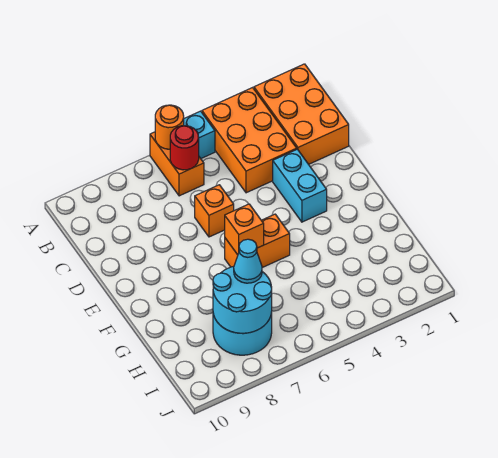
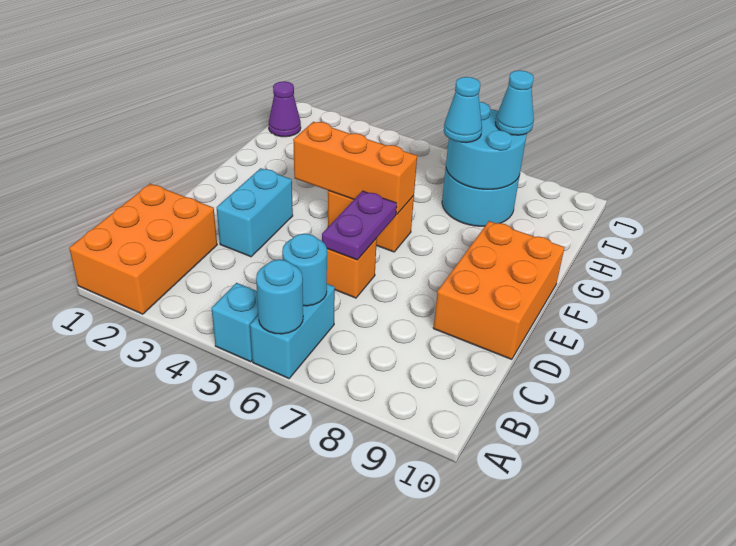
orange 2x3 brick [202,88,297,193] -> orange 2x3 brick moved to [433,221,565,359]
orange 1x2 brick [150,132,204,196] -> cyan 1x2 brick [250,284,335,379]
orange 1x1 round brick [155,105,184,149] -> cyan 1x1 round brick [256,259,303,334]
red 1x1 round brick [170,126,199,170] -> cyan 1x1 round brick [282,234,327,306]
none -> purple 1x2 plate [322,191,397,260]
orange 1x1 brick [225,204,264,255] -> orange 1x3 brick [293,122,417,215]
none -> purple 1x1 cone [269,81,301,137]
none -> cyan 1x1 cone [495,70,534,135]

